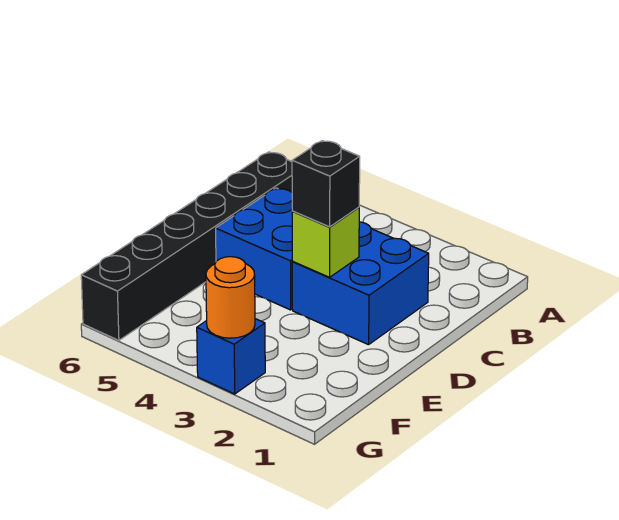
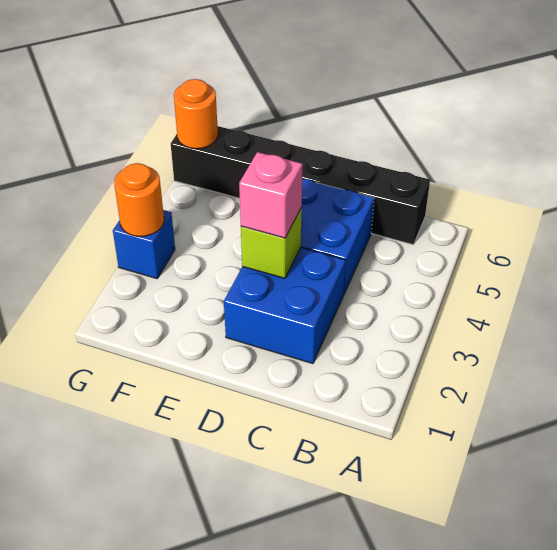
black 1x1 brick [292,141,360,227] -> pink 1x1 brick [239,152,303,238]
none -> orange 1x1 round brick [174,79,218,149]

